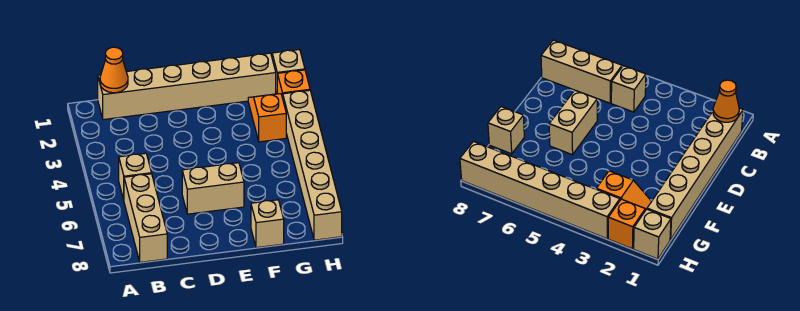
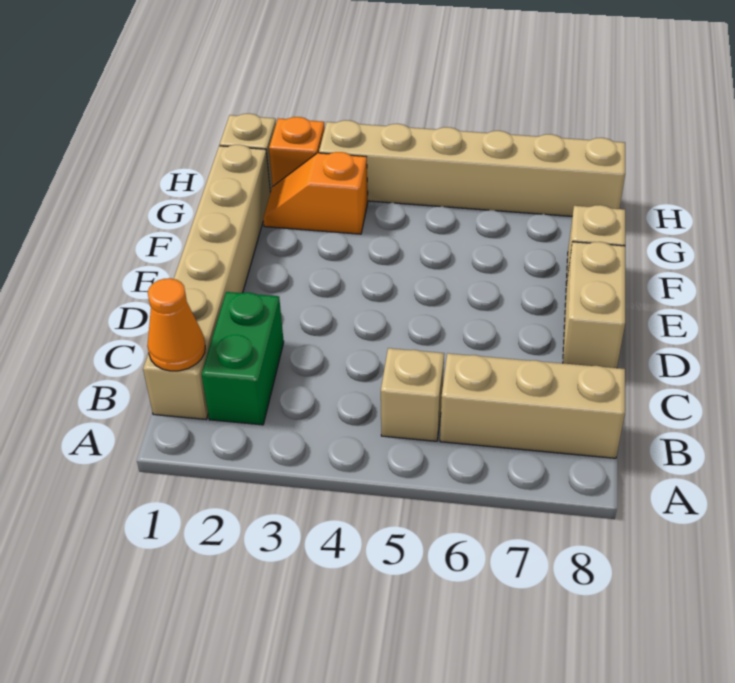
none -> green 1x2 brick [202,292,284,425]
tan 1x2 brick [182,163,244,214] -> tan 1x2 brick moved to [563,242,625,368]

